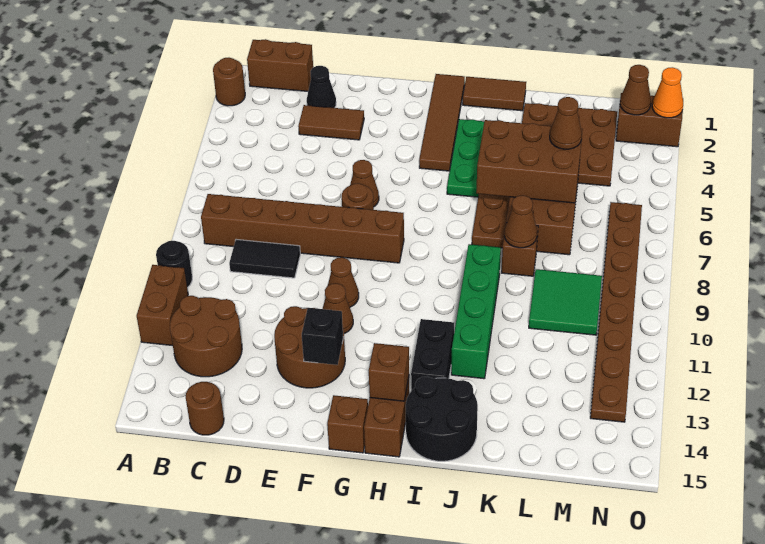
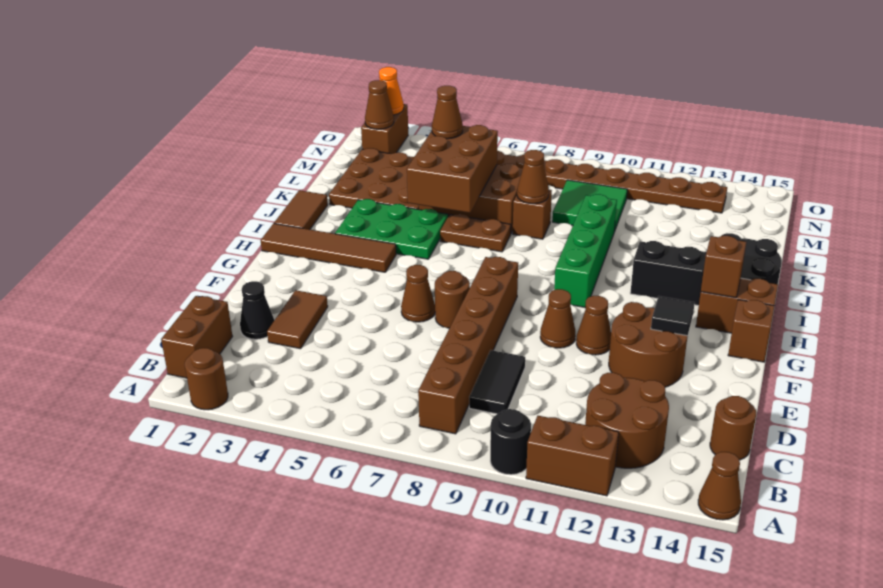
none -> brown 1x1 cone [698,452,741,520]
black 1x1 brick [302,308,343,365] -> black 1x1 tile [651,296,695,336]
green 1x4 brick [451,244,501,379] -> green 1x4 brick turned to [554,194,617,307]

